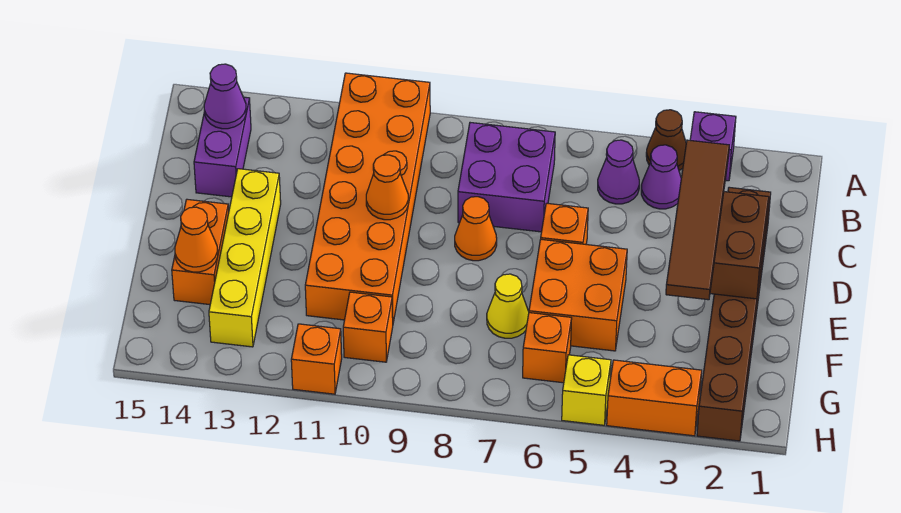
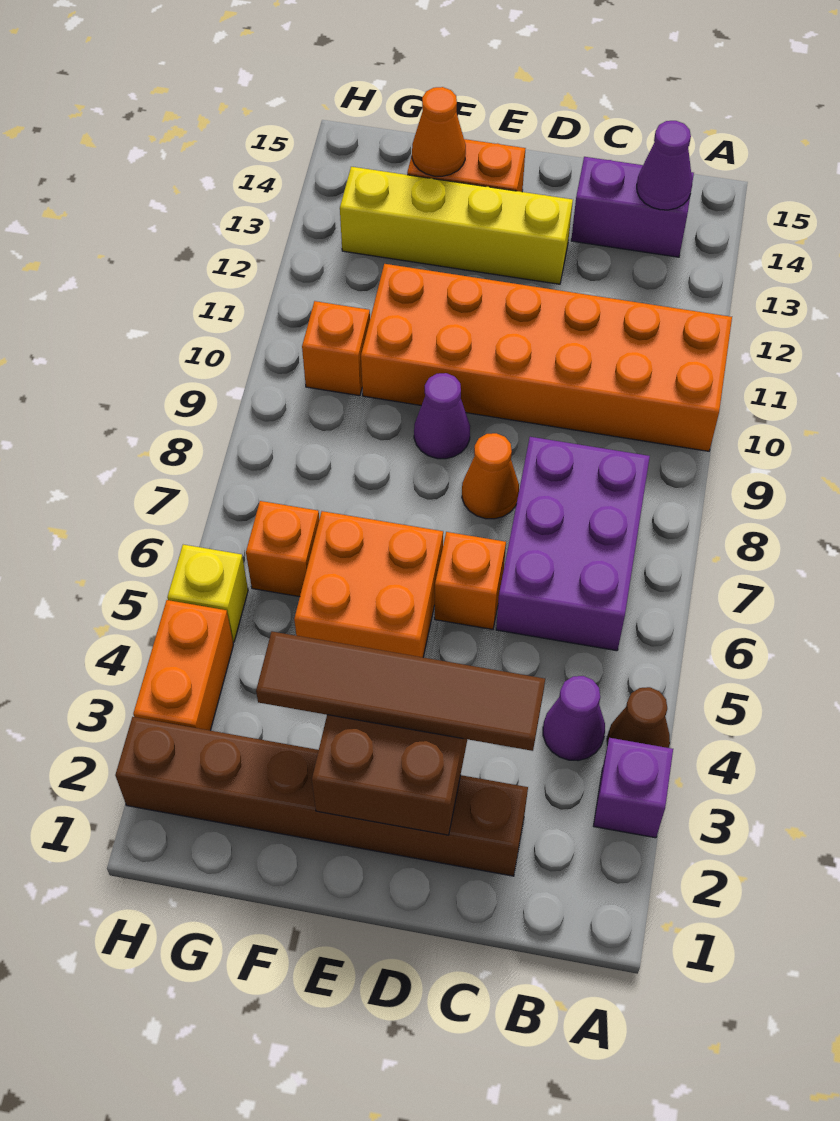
purple 1x1 cone [598,140,639,204] -> purple 1x1 cone moved to [414,373,470,459]
purple 2x2 brick [458,123,555,232] -> purple 2x3 brick [496,437,650,651]
orange 1x1 cone [366,155,408,220] -> none
yellow 1x1 cone [487,274,529,338] -> none
orange 1x1 brick [291,324,342,394] -> none

